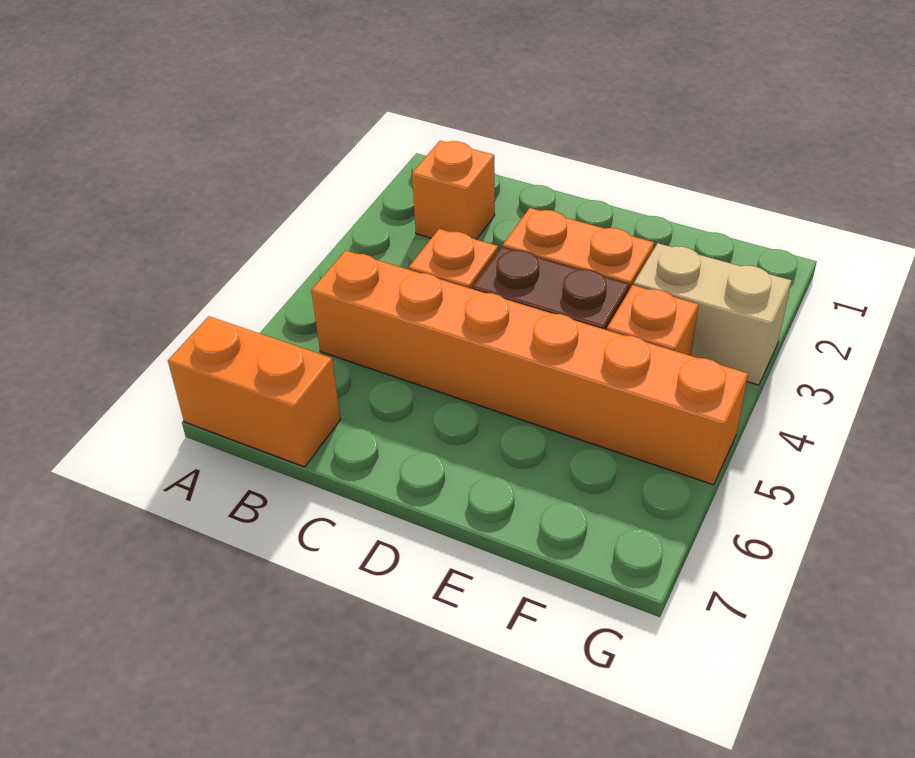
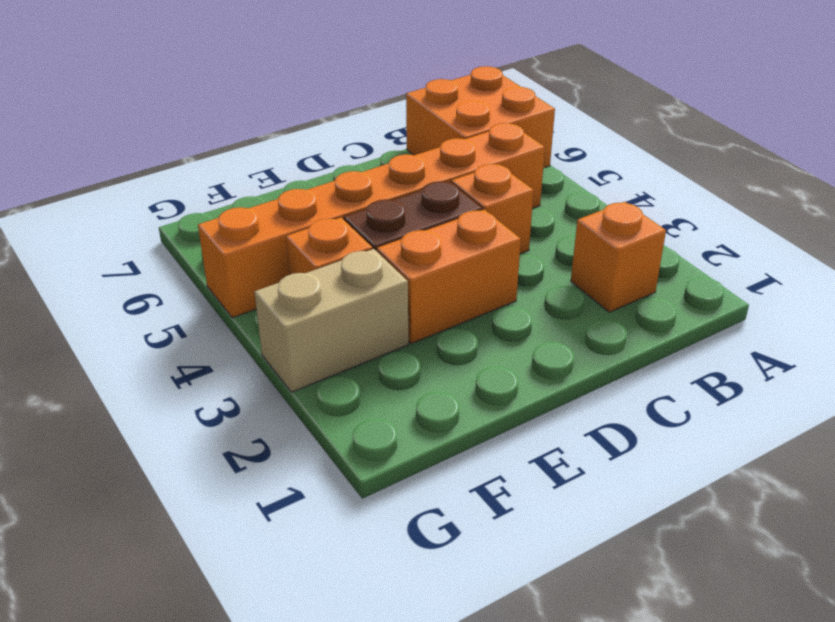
orange 1x2 brick [168,316,341,467] -> orange 2x2 brick [406,66,555,168]

